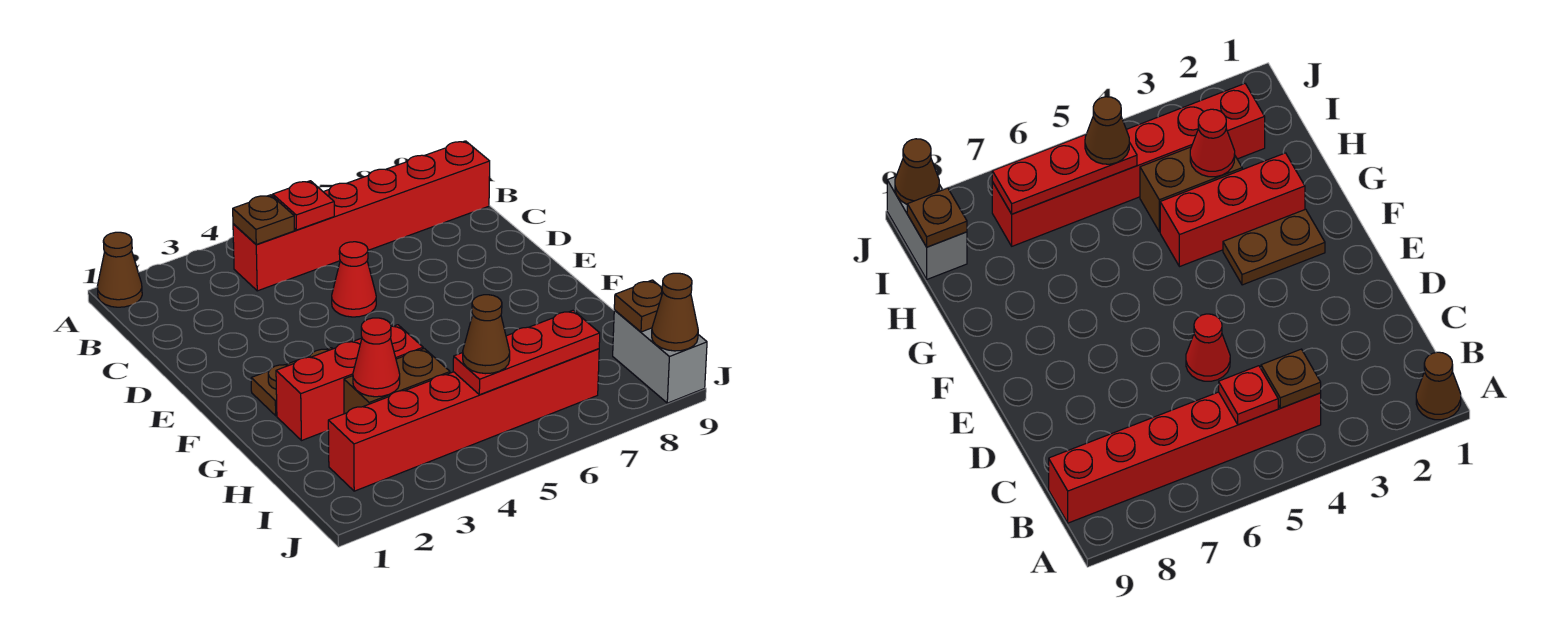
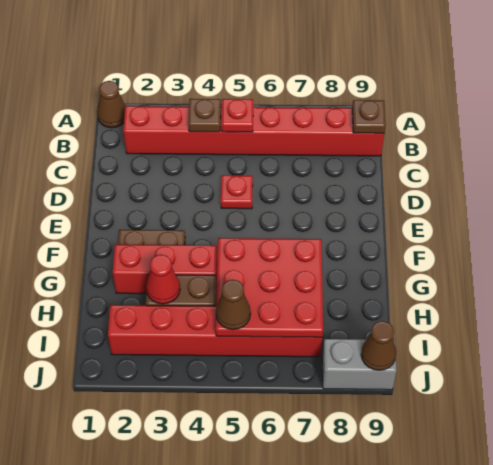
red 1x6 brick [233,141,490,291] -> red 1x8 brick [123,106,384,156]
red 1x1 cone [332,242,376,317] -> red 1x1 plate [221,175,253,209]
red 1x3 plate [453,310,600,395] -> red 3x3 plate [216,238,323,337]
grey 1x2 brick [613,310,707,403] -> grey 1x2 brick turned to [322,339,397,390]
brown 1x1 plate [614,280,663,332] -> brown 1x1 plate moved to [352,100,386,133]

